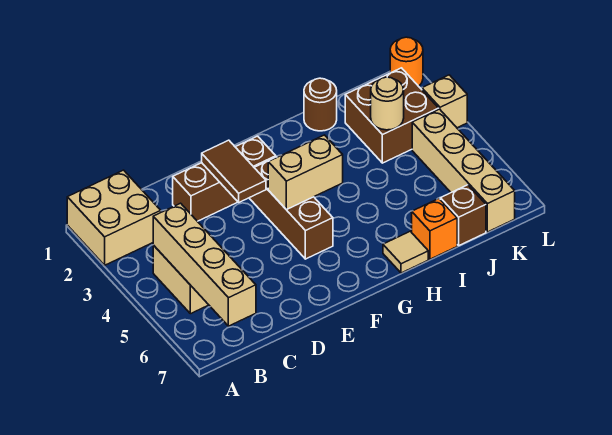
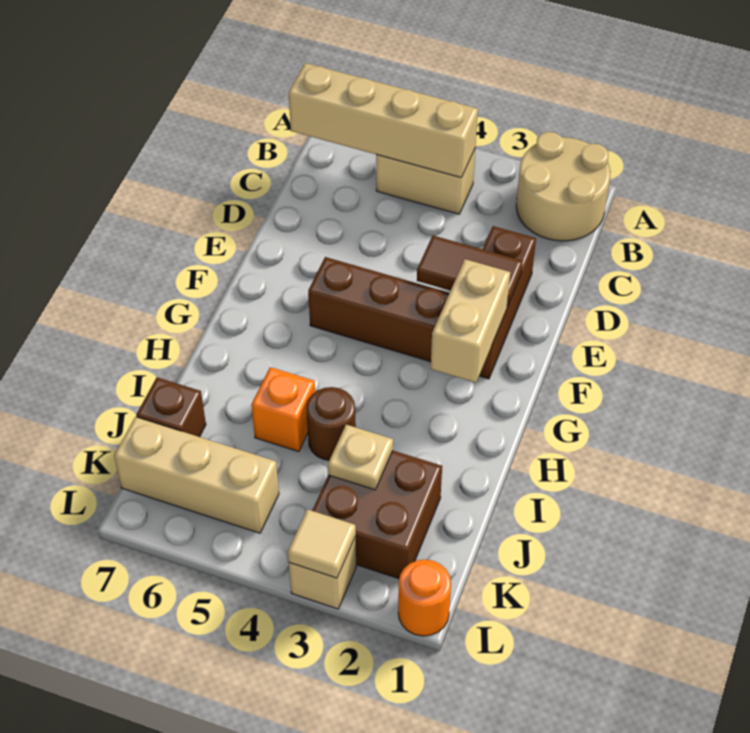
tan 2x2 brick [67,170,161,265] -> tan 2x2 round brick [516,132,610,241]
tan 1x2 brick [268,135,343,210] -> tan 1x2 brick moved to [431,259,510,382]
tan 1x1 tile [383,231,428,273] -> tan 1x1 tile moved to [288,509,356,578]
brown 1x1 round brick [304,78,337,131] -> brown 1x1 round brick moved to [306,387,356,460]
orange 1x1 brick [412,199,457,259] -> orange 1x1 brick moved to [251,367,315,452]
tan 1x1 round brick [371,77,404,130] -> tan 1x1 plate [328,425,393,490]
tan 1x4 brick [412,109,515,232] -> tan 1x3 brick [114,417,279,533]

